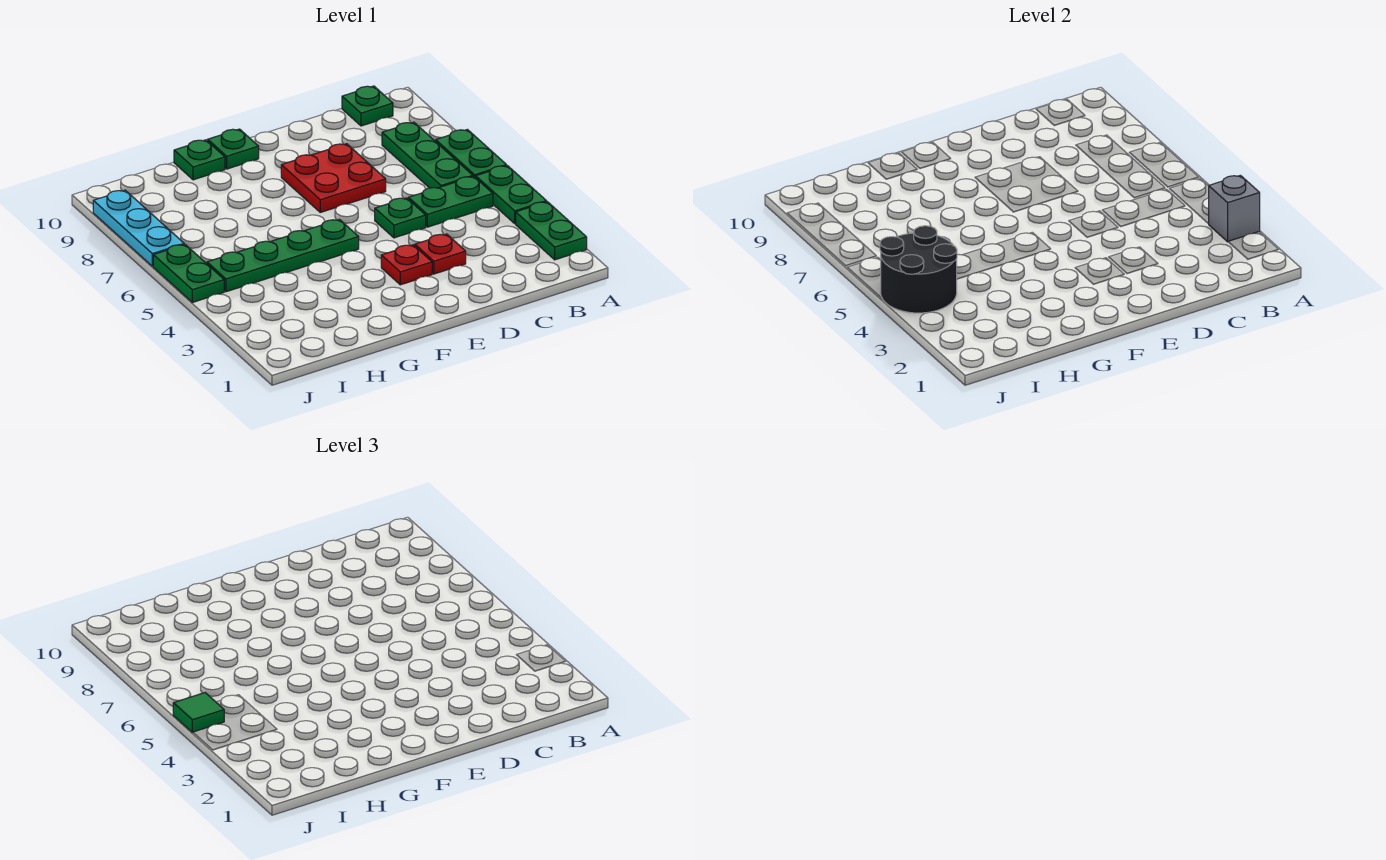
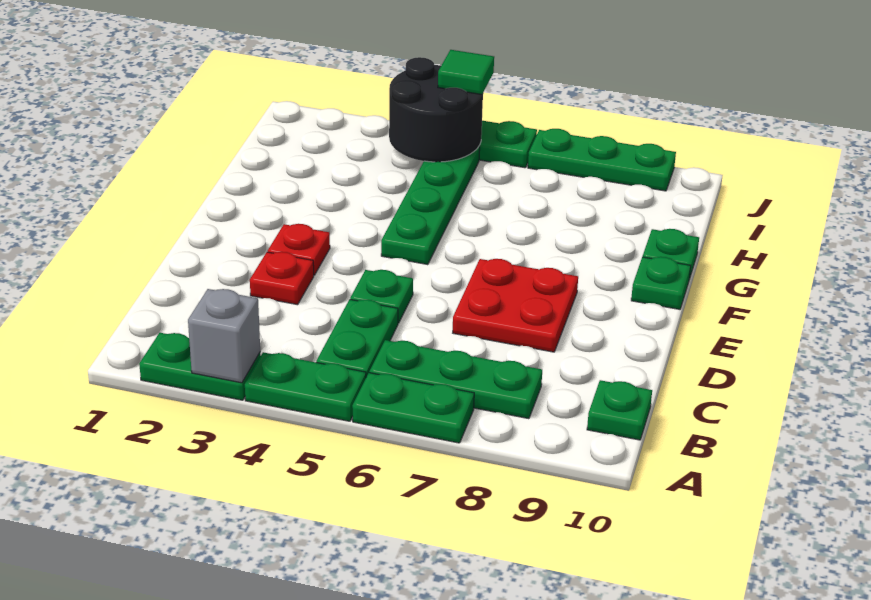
cyan 1x3 plate [93,190,184,266] -> green 1x3 plate [528,129,676,191]

